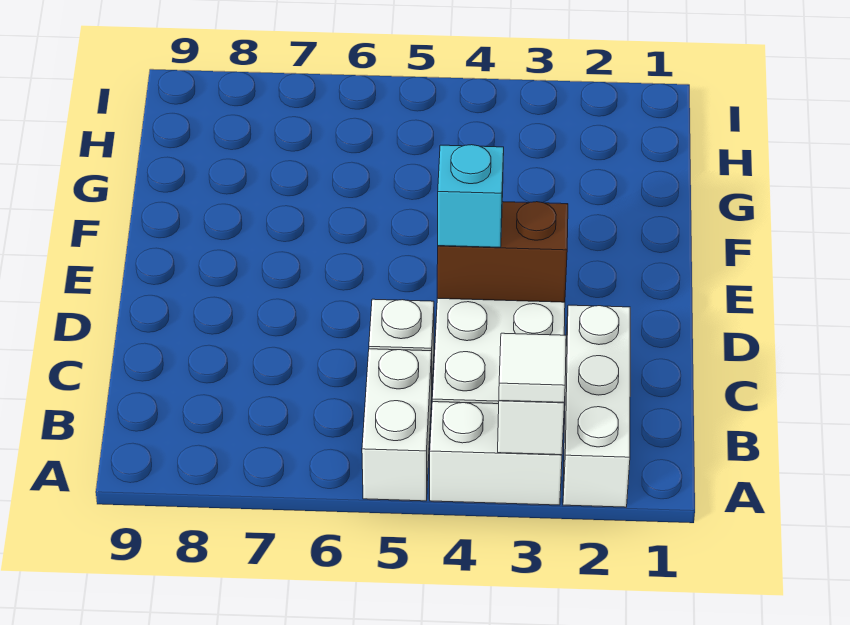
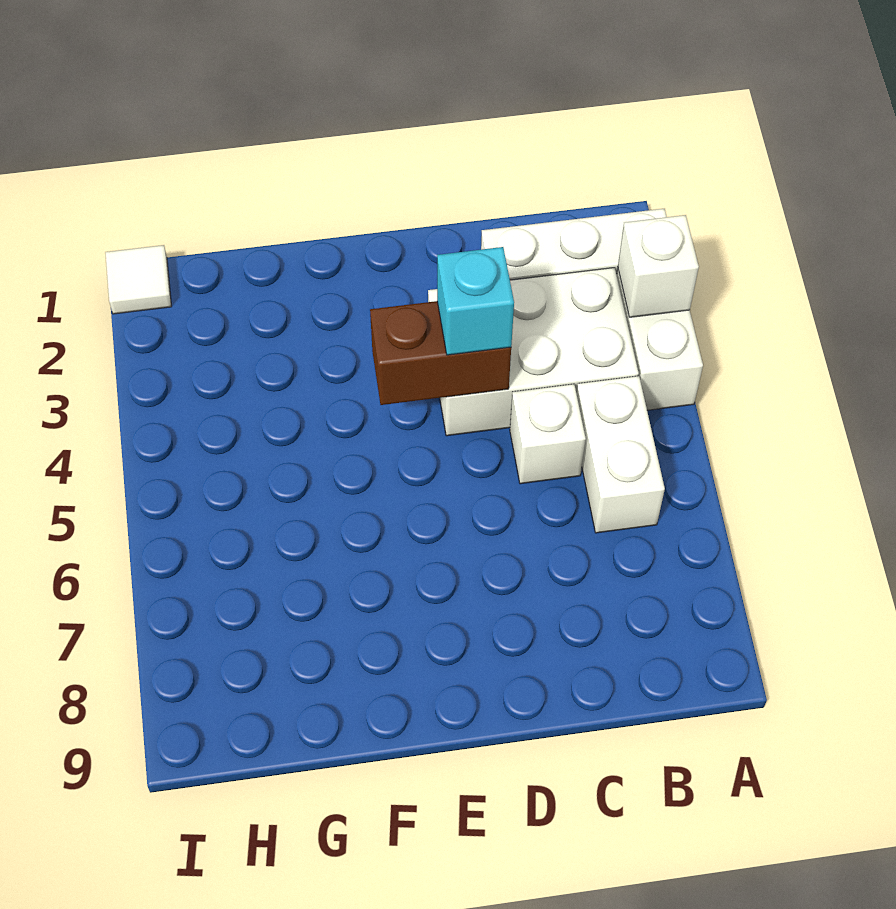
white 1x1 tile [499,333,566,403] -> white 1x1 tile moved to [105,245,172,314]
white 1x2 brick [362,349,432,501] -> white 1x2 brick turned to [576,376,665,533]
brown 1x2 brick [437,202,568,302] -> brown 1x2 brick turned to [370,301,511,405]

